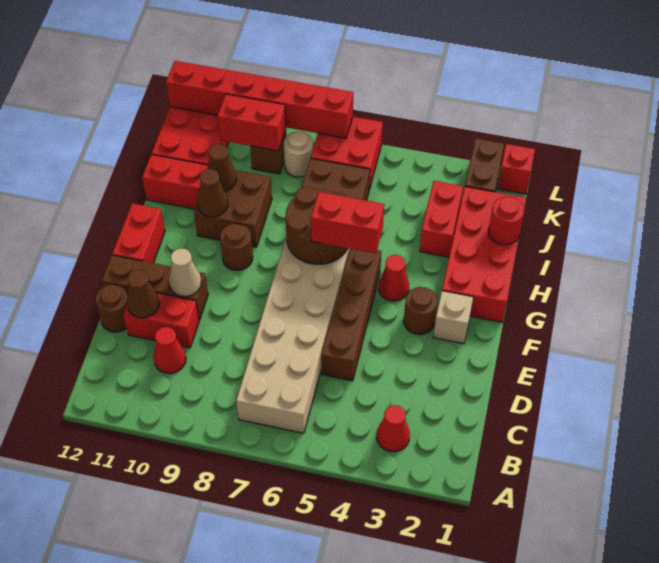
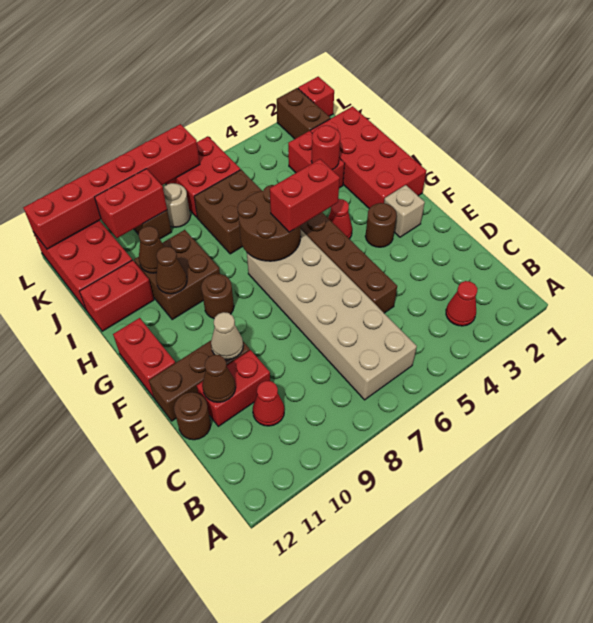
red 1x1 round brick [489,197,524,245] -> red 1x1 round brick moved to [312,125,340,170]

